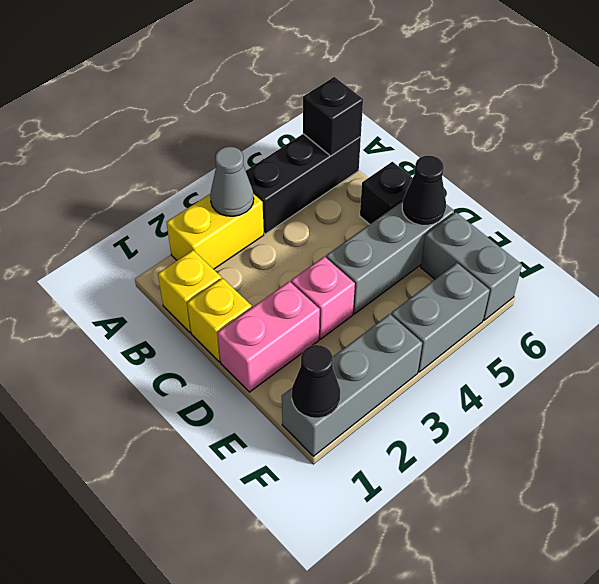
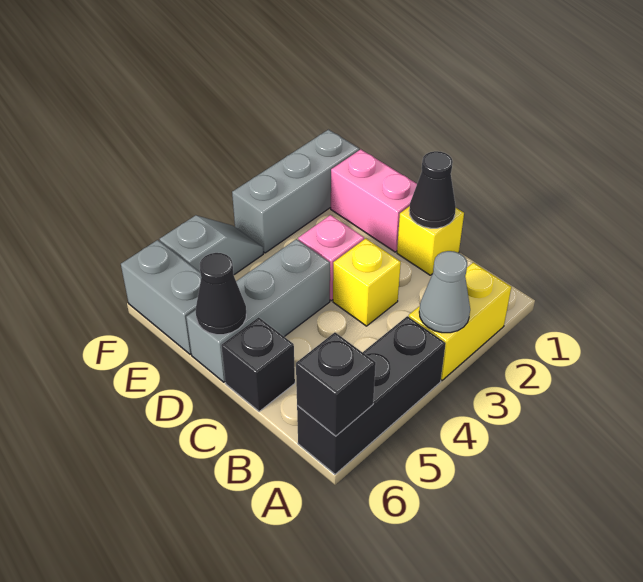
yellow 1x1 brick [158,250,221,332] -> yellow 1x1 brick moved to [333,239,401,326]
pink 1x2 brick [217,281,320,392] -> pink 1x2 brick turned to [331,149,417,252]
black 1x1 cone [292,345,340,418] -> black 1x1 cone moved to [409,151,456,228]
grey 1x2 brick [391,263,490,372] -> grey 1x2 slope [160,215,263,275]

